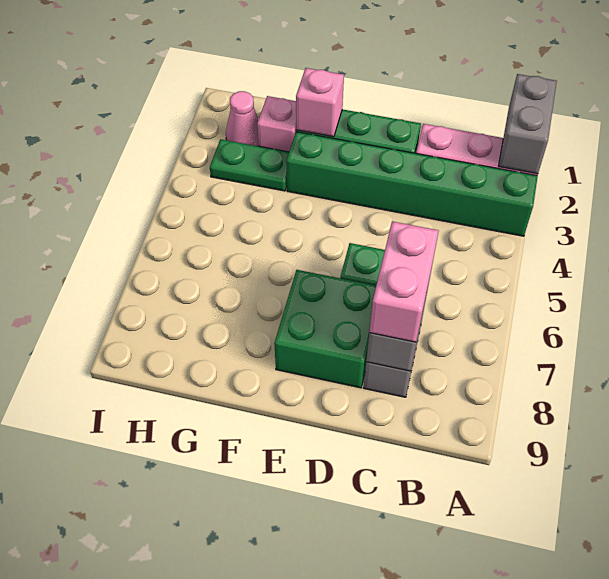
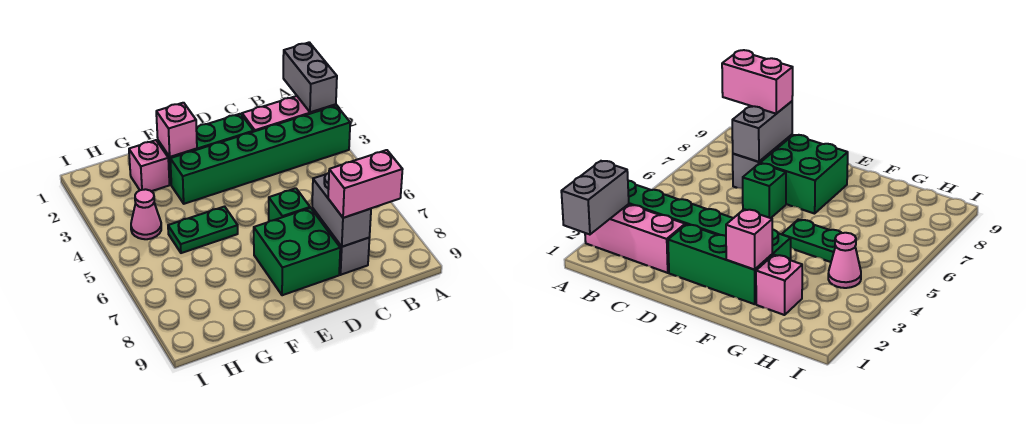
pink 1x2 brick [369,221,439,342] -> pink 1x2 brick turned to [328,150,403,218]
green 1x2 plate [210,139,289,191] -> green 1x2 plate moved to [168,207,238,253]
pink 1x1 cone [226,91,259,146] -> pink 1x1 cone moved to [131,189,161,239]

